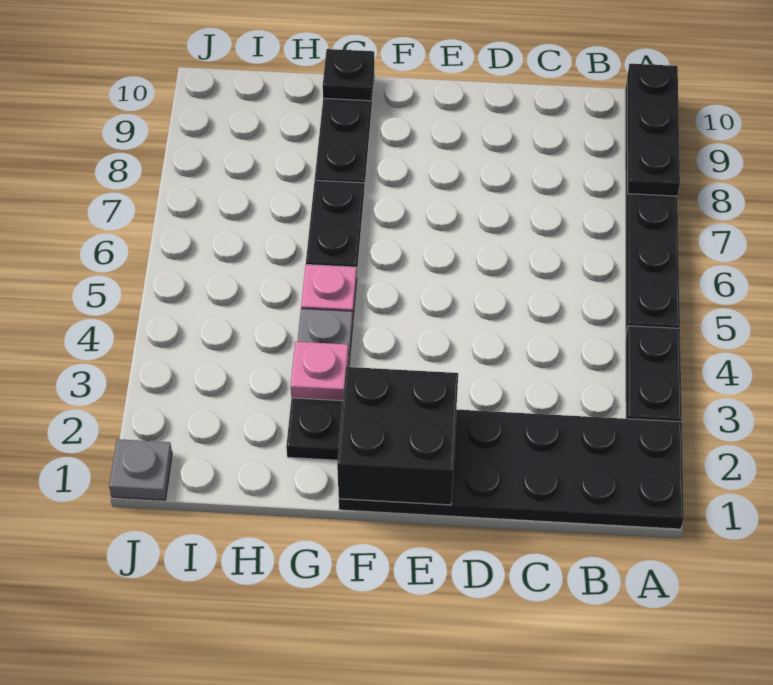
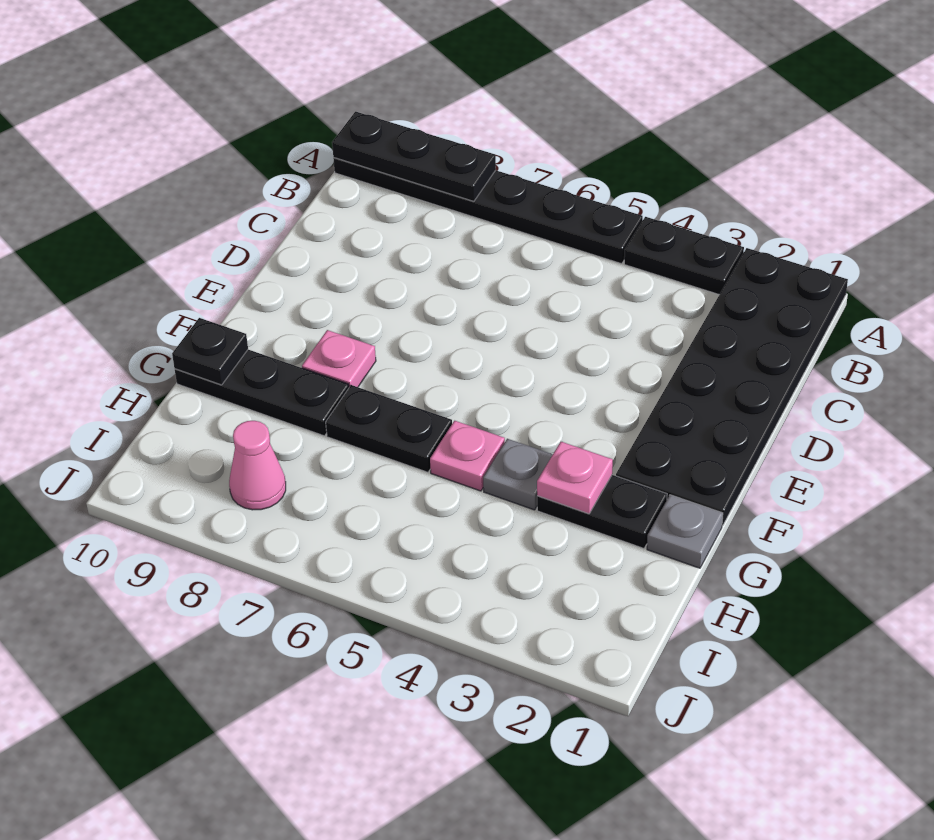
black 2x2 brick [337,367,458,505] -> none
none -> pink 1x1 plate [302,330,376,387]
none -> pink 1x1 cone [229,421,286,510]
grey 1x1 plate [109,439,172,500] -> grey 1x1 plate moved to [647,495,723,568]

